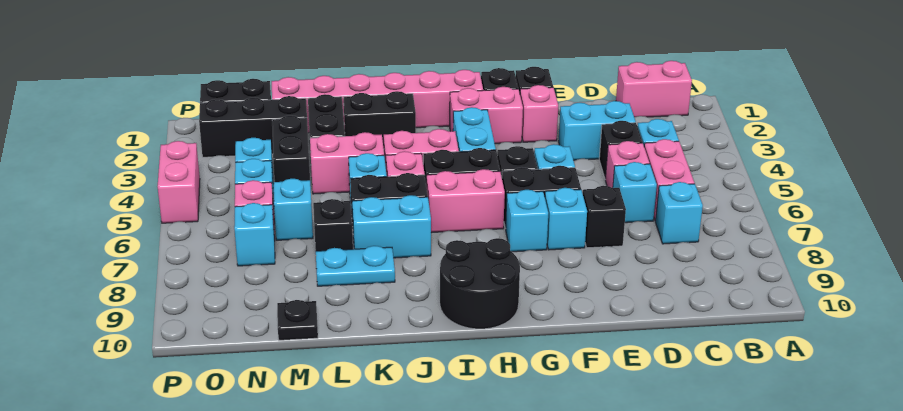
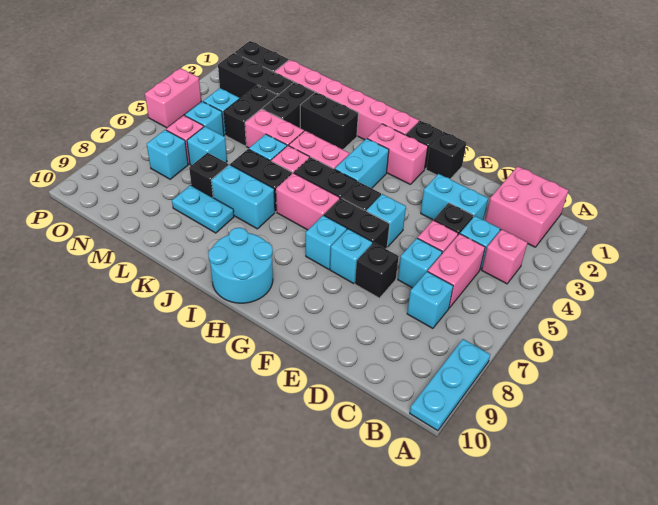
none -> cyan 1x3 plate [410,339,490,431]
pink 1x2 brick [616,61,692,117] -> pink 2x2 brick [485,166,568,247]
pink 1x1 brick [520,85,558,142] -> pink 1x1 brick moved to [482,229,528,284]
black 2x2 round brick [440,238,520,329] -> cyan 2x2 round brick [208,228,273,303]
black 1x1 plate [277,300,318,340] -> none

